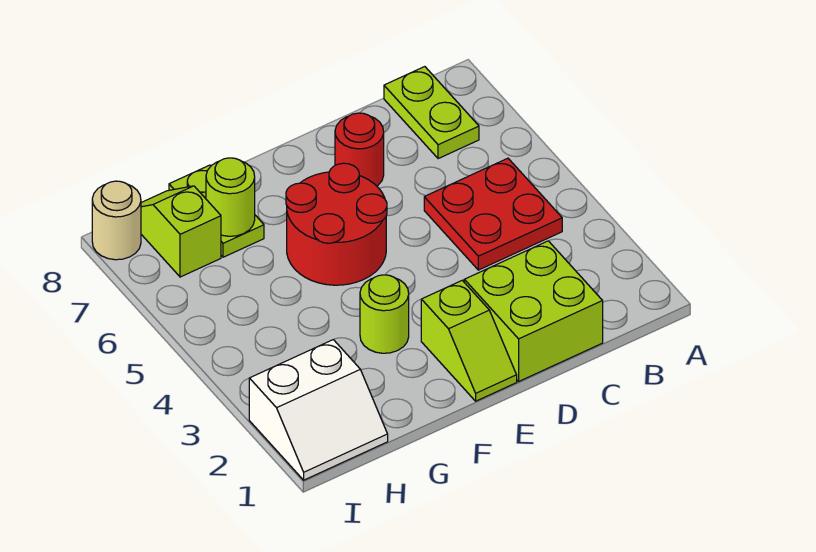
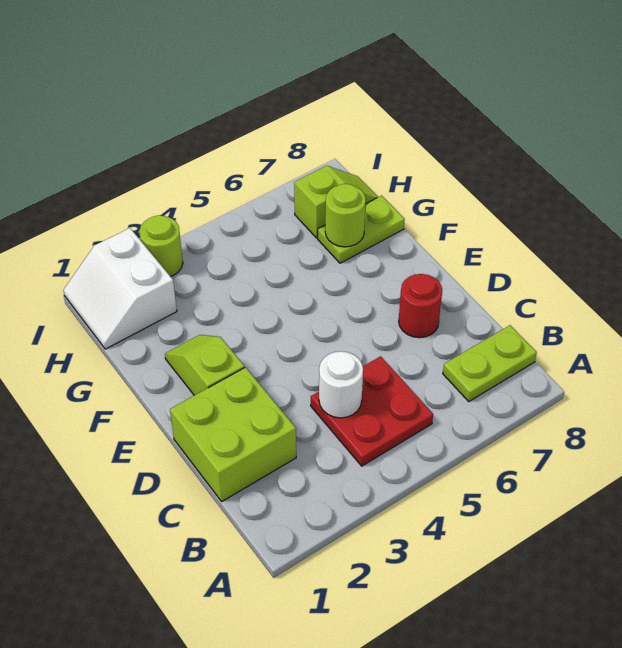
none -> white 1x1 round brick [319,351,363,418]
lime 1x2 slope [421,280,517,401] -> lime 1x2 slope turned to [165,335,245,395]
red 2x2 round brick [286,163,387,285] -> none
lime 1x1 round brick [360,275,409,353] -> lime 1x1 round brick moved to [139,215,183,277]
tan 1x1 round brick [92,181,141,260] -> none

